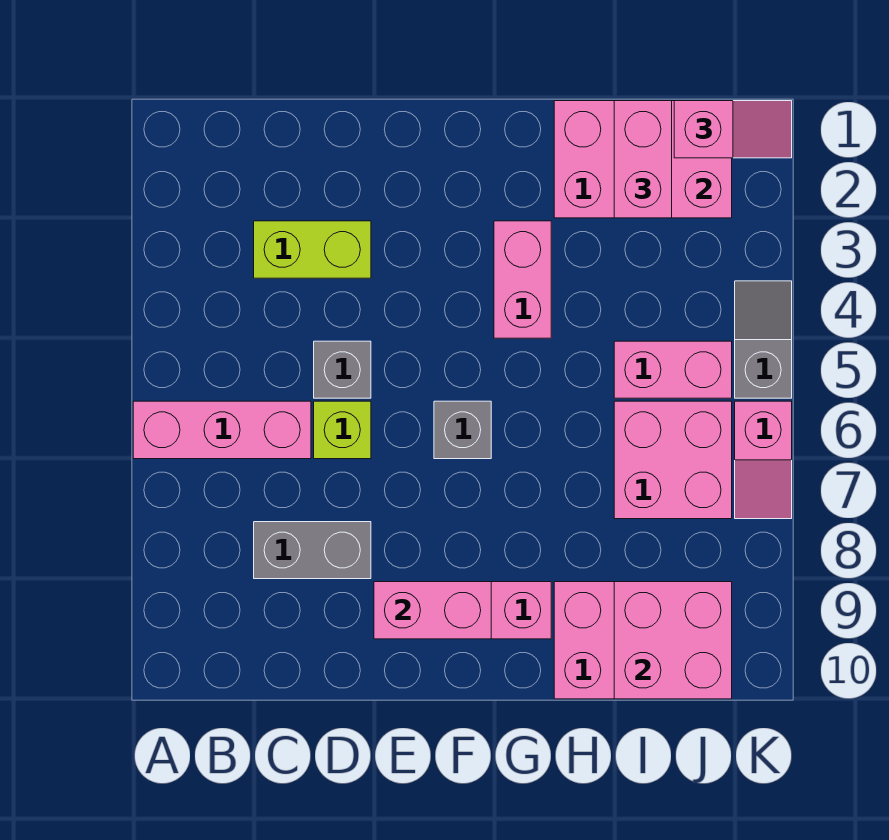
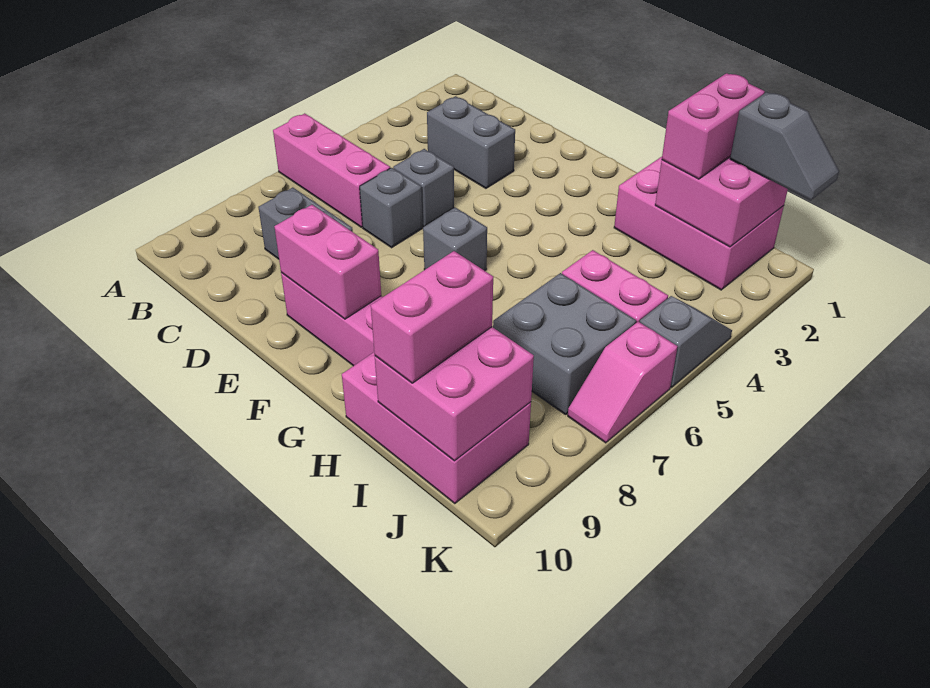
lime 1x2 brick [254,221,371,278] -> grey 1x2 brick [427,96,515,188]
lime 1x1 brick [314,401,371,459] -> grey 1x1 brick [360,168,423,248]
pink 1x2 brick [494,221,551,338] -> pink 1x2 brick moved to [371,251,493,383]
pink 2x2 brick [614,401,732,519] -> grey 2x2 brick [493,273,636,415]
pink 1x2 slope [674,101,792,158] -> grey 1x2 slope [730,92,839,200]

